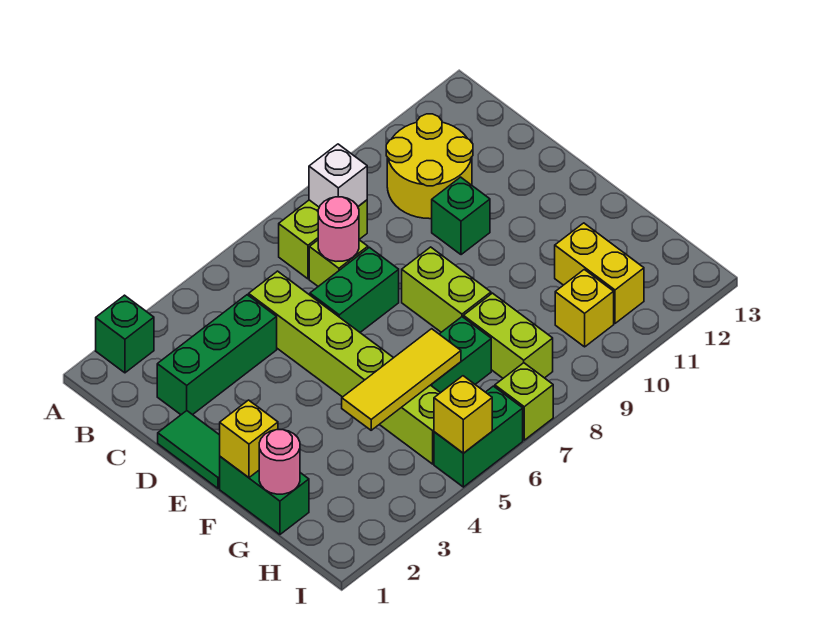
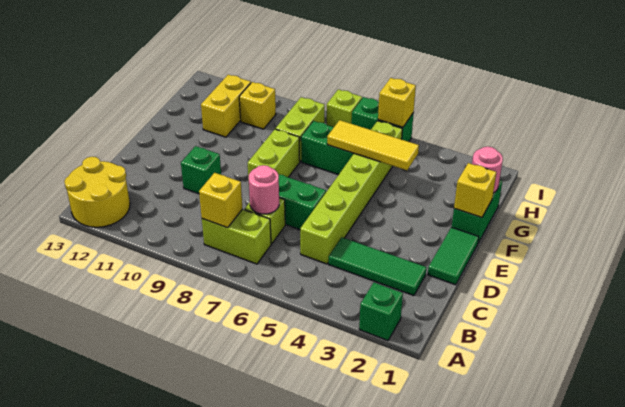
white 1x1 brick [309,144,367,207] -> yellow 1x1 brick [199,173,242,228]
yellow 2x2 round brick [386,114,473,219] -> yellow 2x2 round brick moved to [64,157,130,227]
green 1x3 brick [157,295,277,415] -> green 1x3 tile [328,237,426,296]

